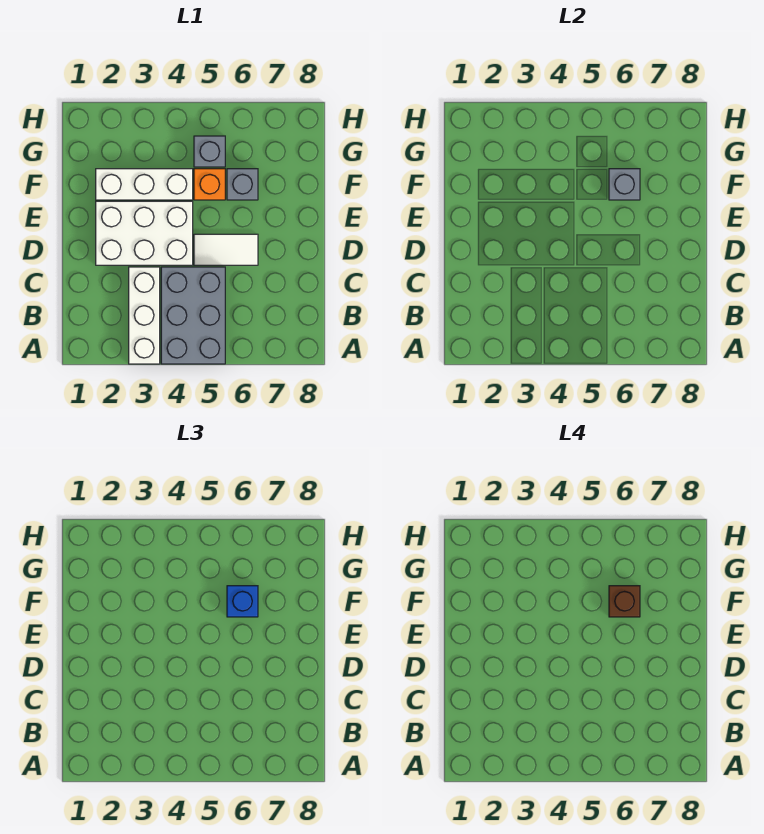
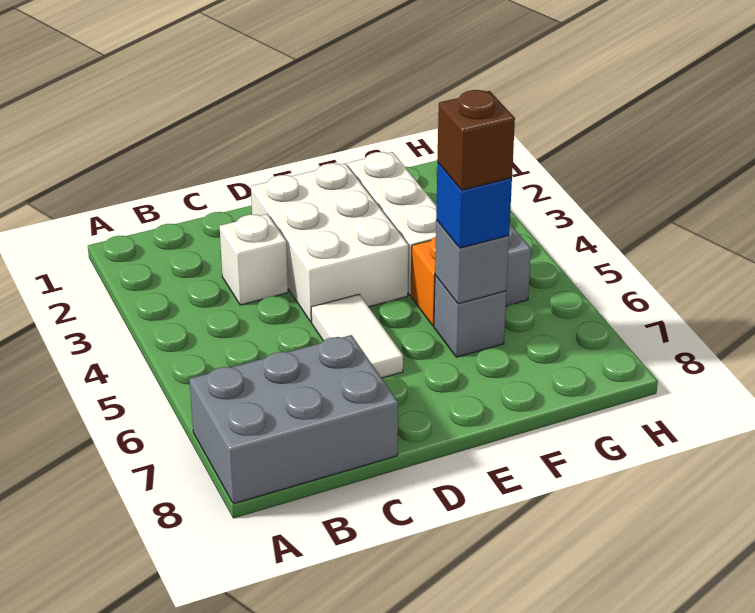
white 1x3 brick [129,267,160,364] -> white 1x1 brick [220,214,288,305]
grey 2x3 brick [161,267,225,364] -> grey 2x3 brick moved to [189,335,398,504]

